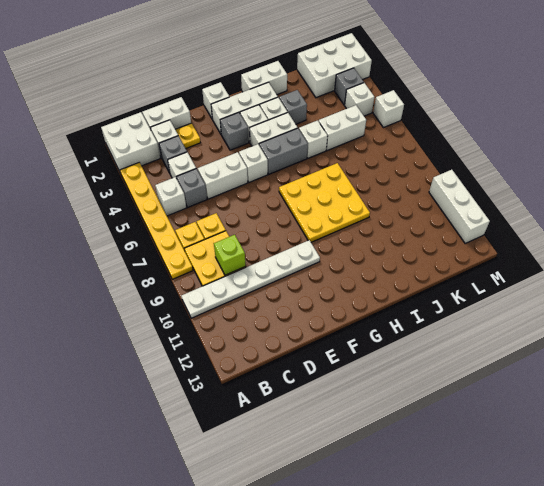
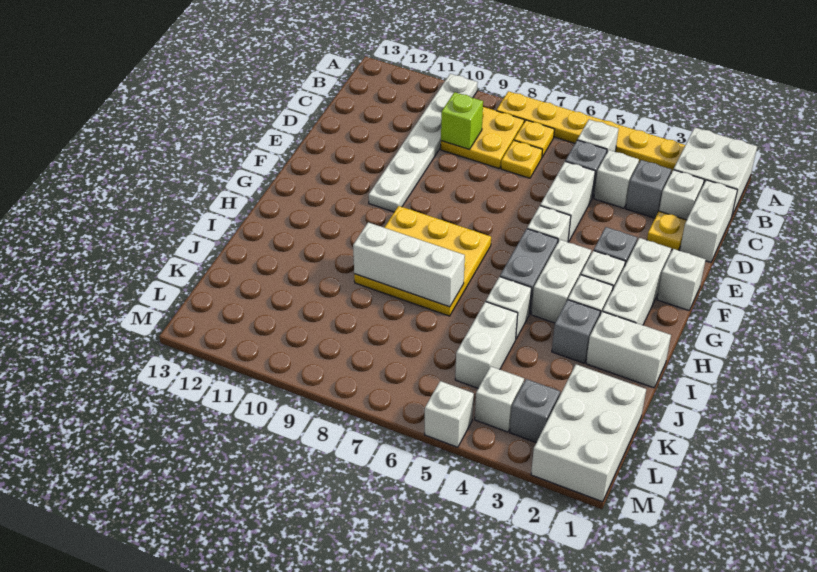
white 1x2 brick [241,61,287,95] -> white 1x2 brick turned to [586,311,671,388]
white 1x3 brick [429,170,490,243] -> white 1x3 brick moved to [353,222,465,307]

